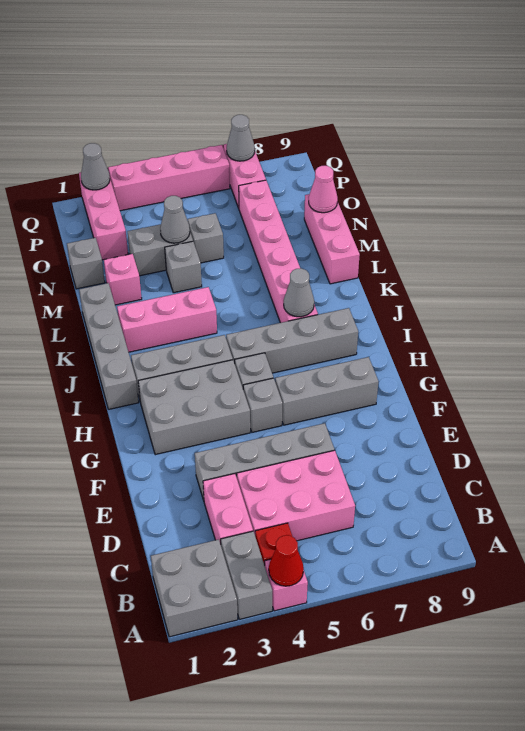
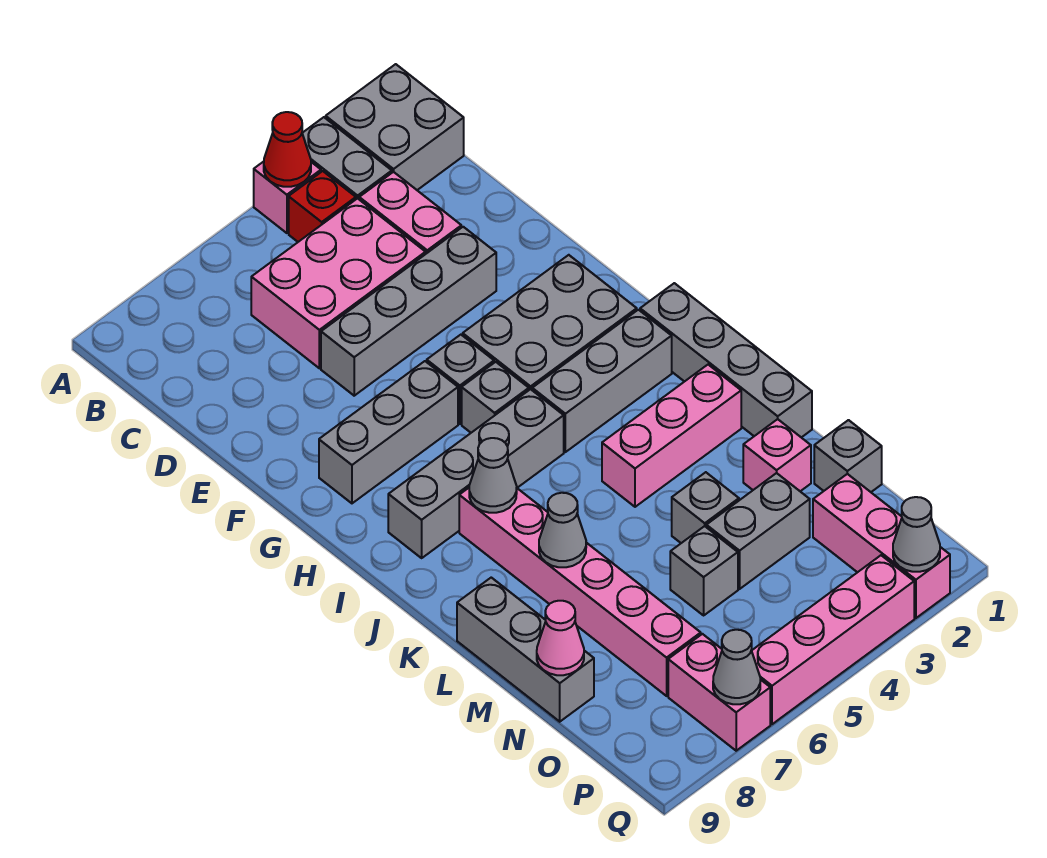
pink 1x3 brick [304,194,360,284] -> grey 1x3 brick [457,578,594,722]
grey 1x1 cone [160,196,190,243] -> grey 1x1 cone moved to [539,493,586,567]

